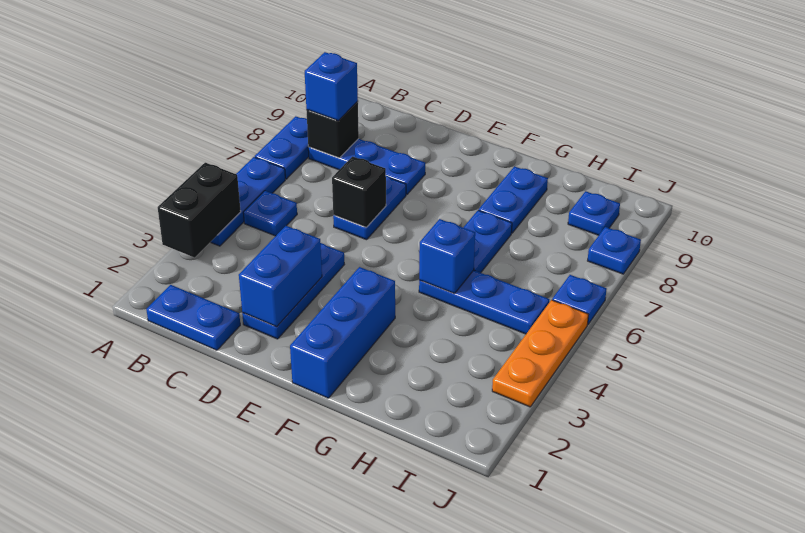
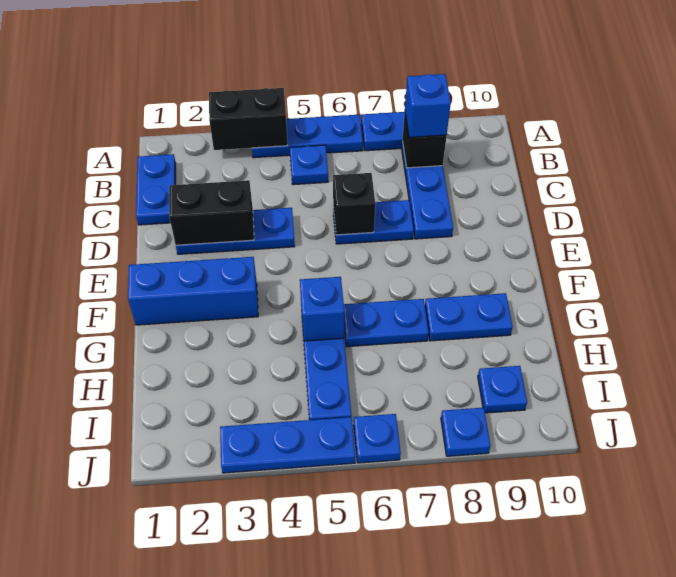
blue 1x2 brick [239,226,322,327] -> black 1x2 brick [169,180,254,245]
orange 1x3 plate [492,300,588,407] -> blue 1x3 plate [220,417,355,473]

